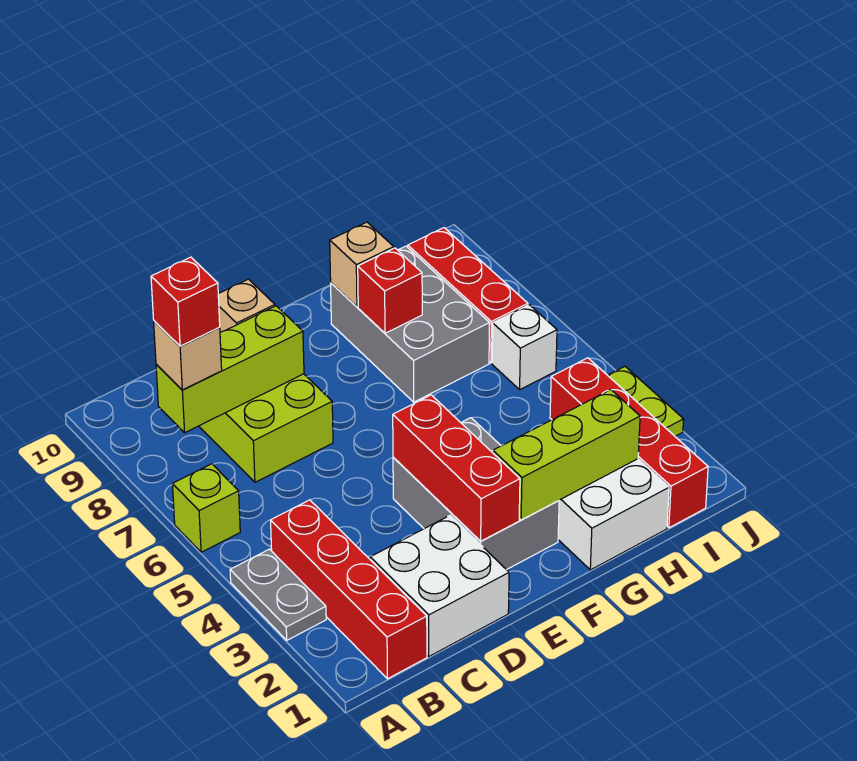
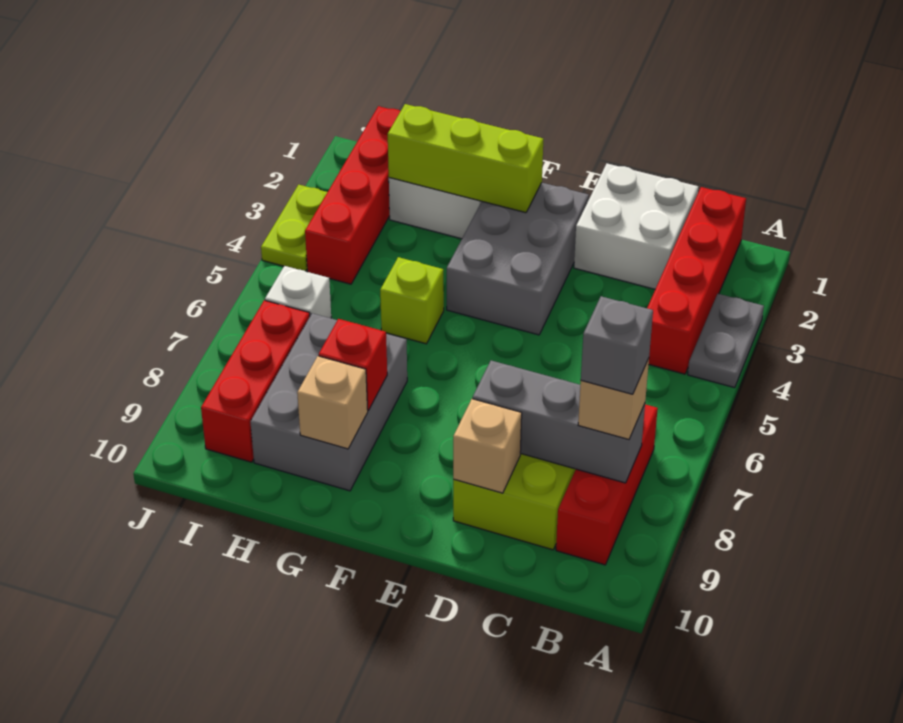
lime 1x1 brick [172,464,240,552] -> lime 1x1 brick moved to [380,257,444,344]
lime 1x3 brick [156,306,304,433] -> grey 1x3 brick [473,361,645,483]
red 1x1 brick [151,257,220,346] -> grey 1x1 brick [581,296,653,394]
red 1x3 brick [393,395,520,541] -> red 1x3 brick moved to [556,404,658,565]

